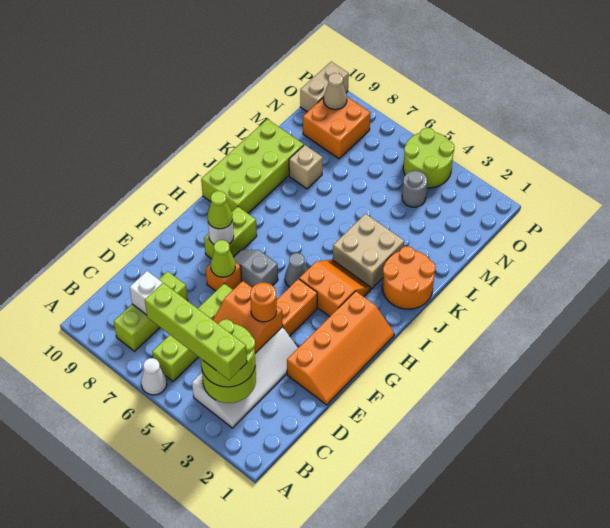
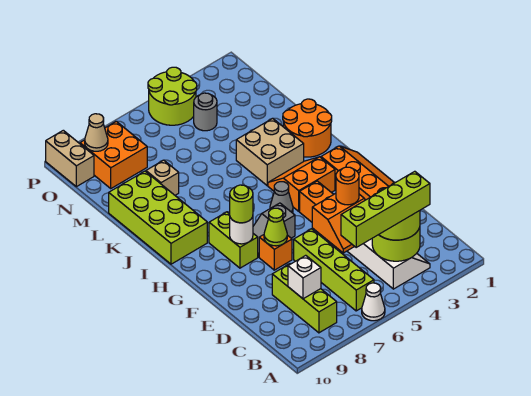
lime 1x1 cone [208,191,233,229] -> lime 1x1 round brick [230,185,253,223]

